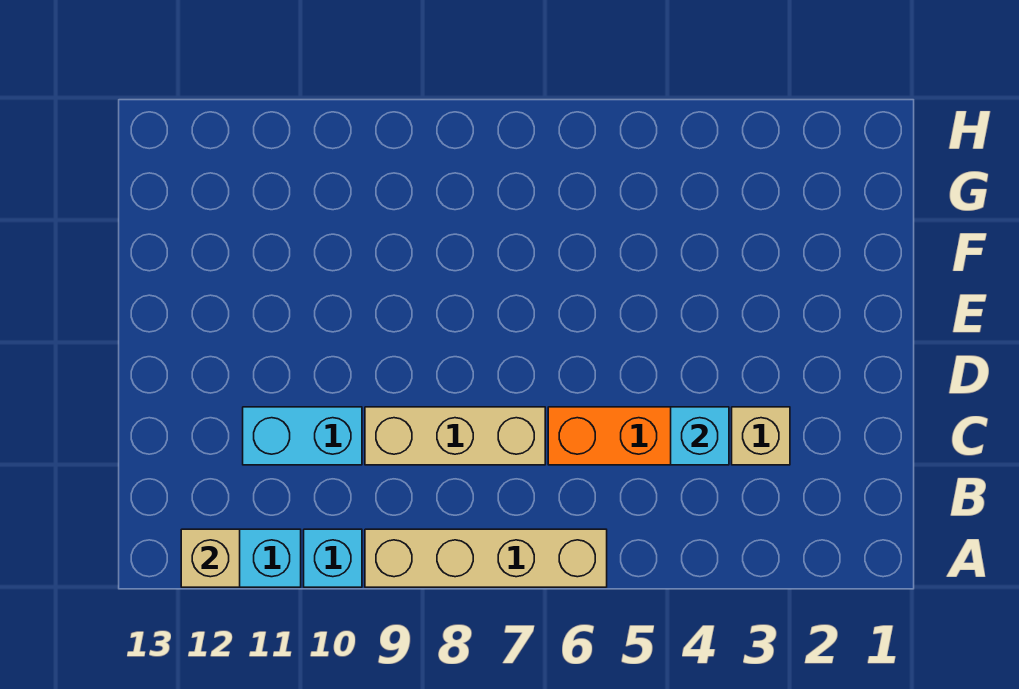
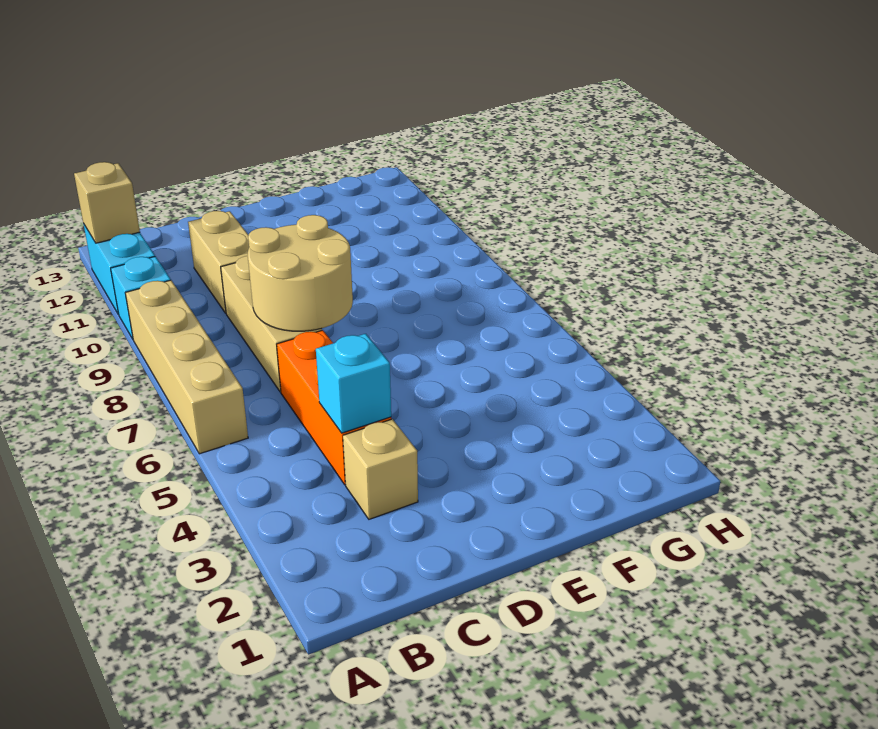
none -> tan 2x2 round brick [248,215,353,331]
cyan 1x2 brick [243,407,362,465] -> tan 1x2 brick [188,211,249,313]

